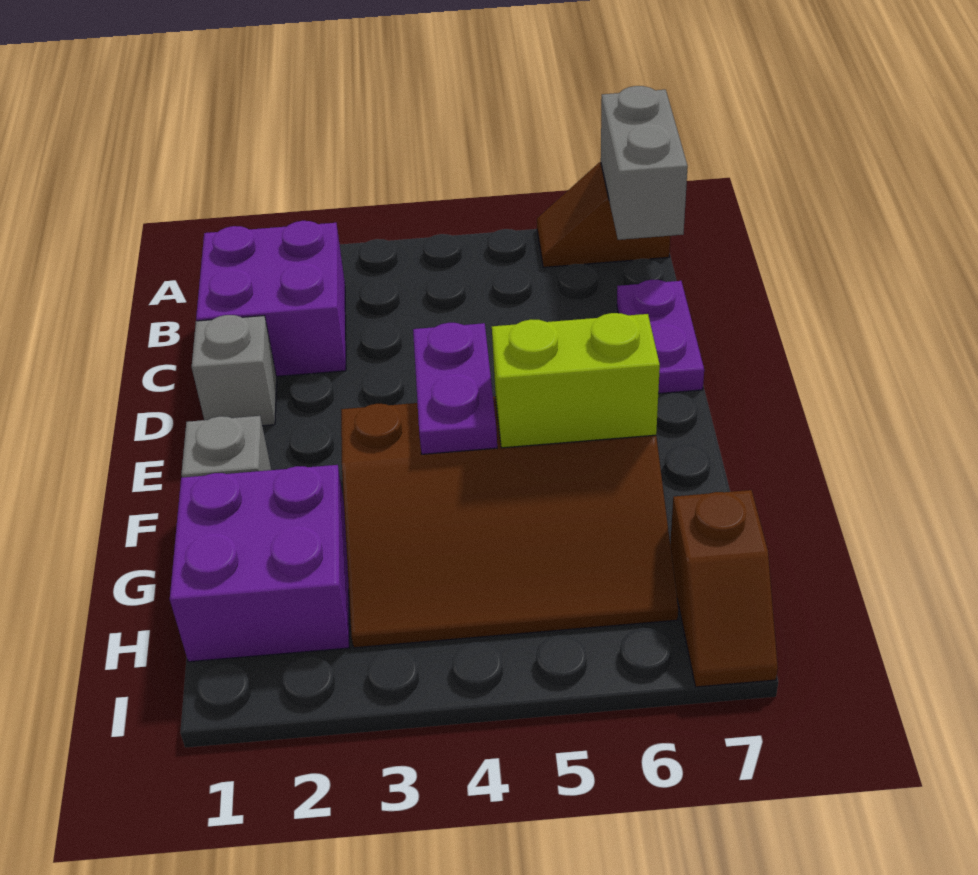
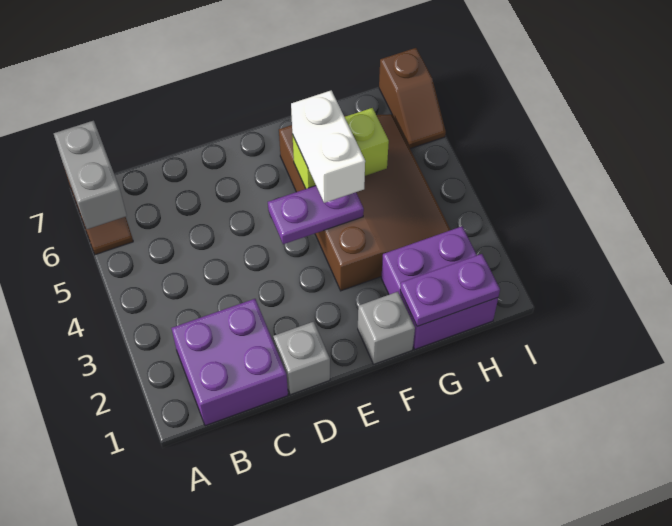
grey 1x2 brick [601,86,688,240] -> grey 1x2 brick turned to [54,121,127,229]
purple 1x2 plate [617,280,704,394] -> purple 1x2 plate moved to [400,254,500,327]
none -> white 1x2 brick [291,90,365,203]
lime 1x2 brick [492,313,660,448] -> lime 1x2 brick turned to [292,108,389,189]
brown 1x2 slope [670,490,778,687] -> brown 1x2 slope turned to [379,48,446,149]

